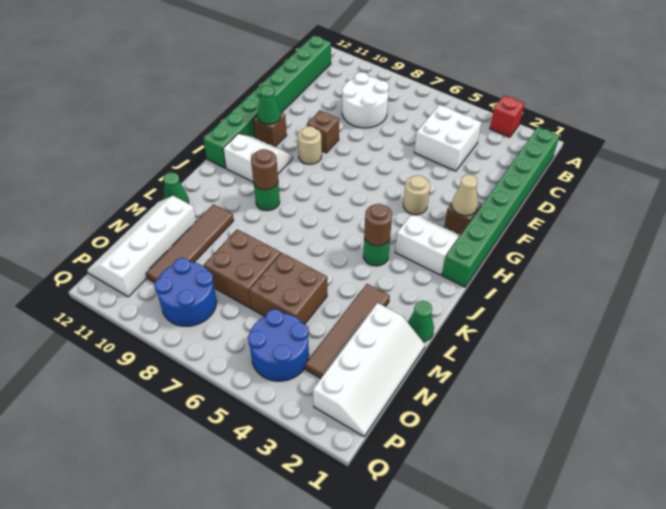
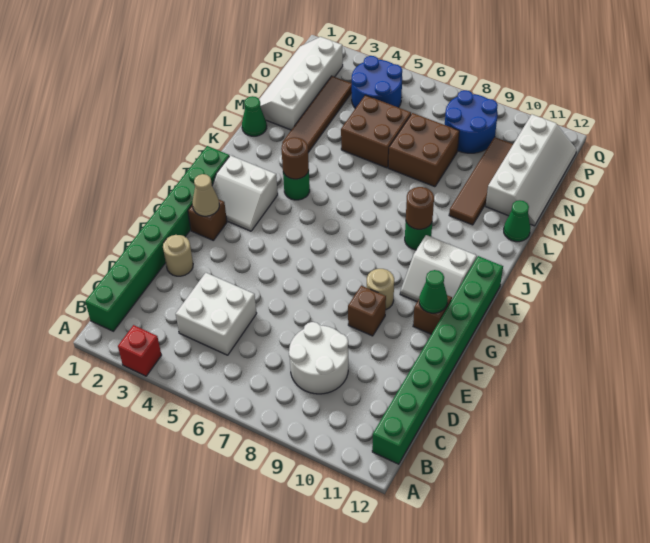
tan 1x1 round brick [403,175,430,215] -> tan 1x1 round brick moved to [163,235,193,276]

